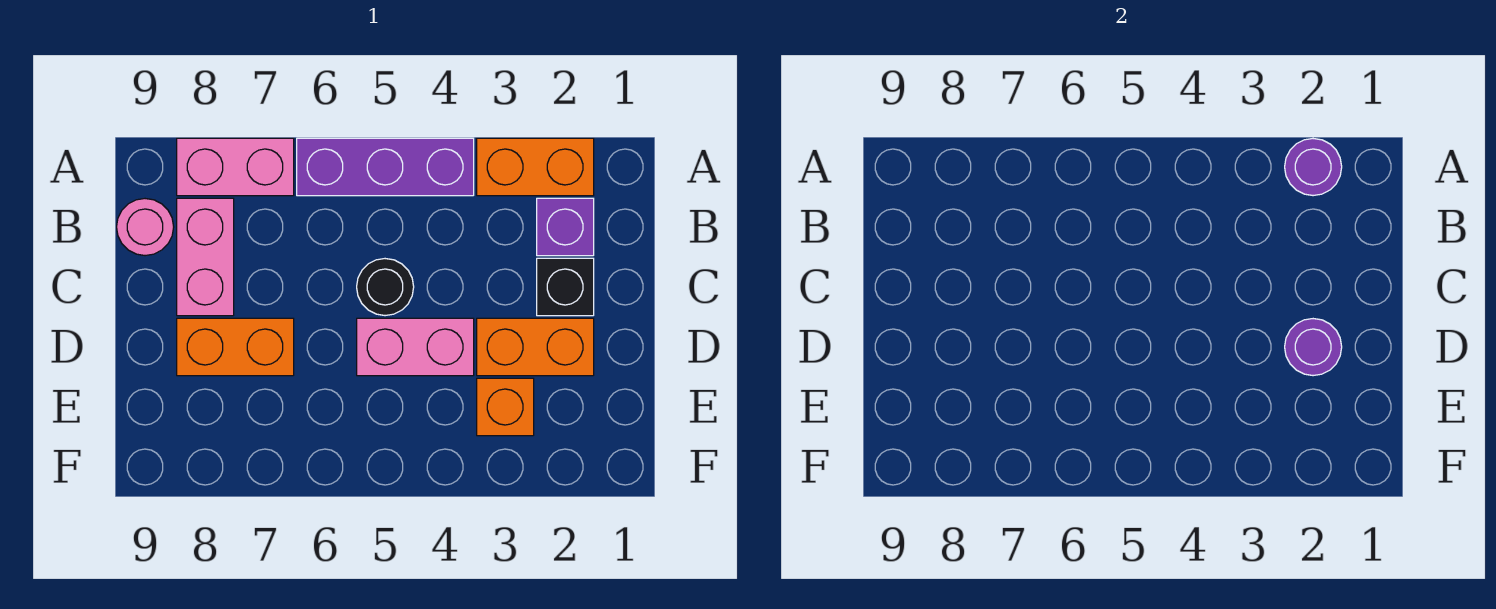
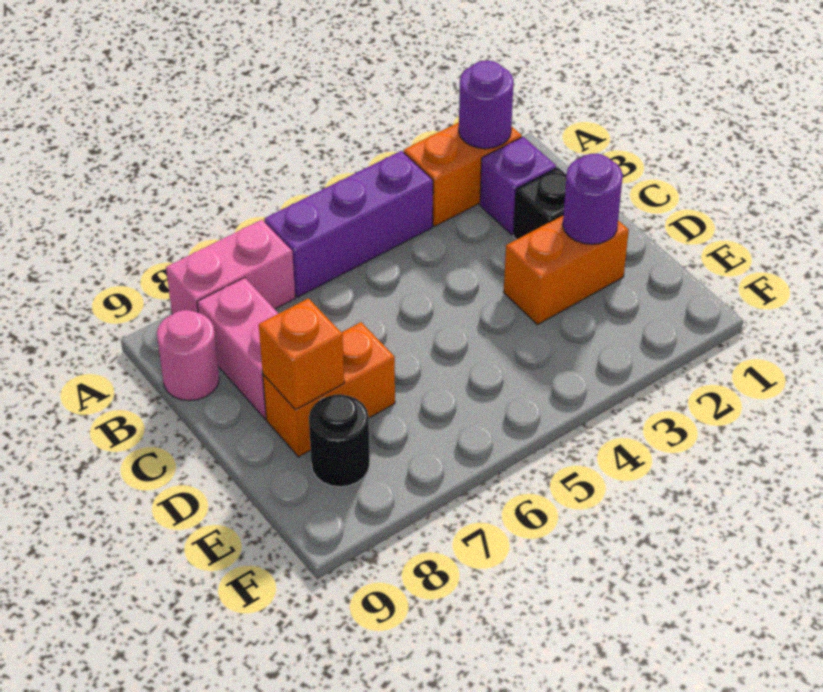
black 1x1 round brick [357,259,414,316] -> black 1x1 round brick moved to [309,394,370,487]
pink 1x2 brick [357,318,474,376] -> none
orange 1x1 brick [477,378,534,436] -> orange 1x1 brick moved to [259,298,344,410]

